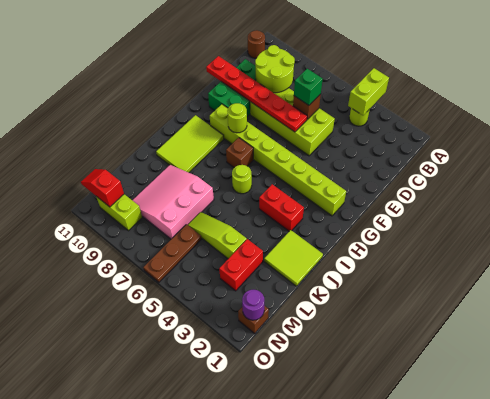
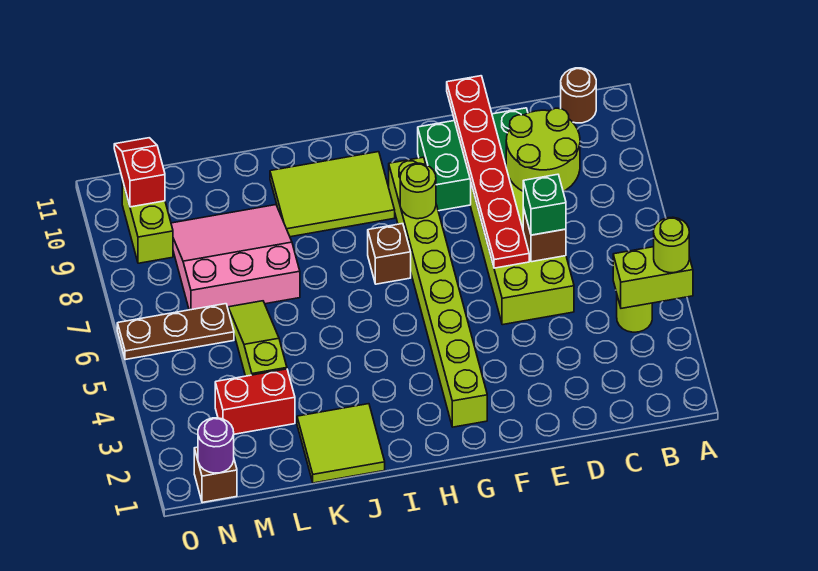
red 1x2 brick [259,184,304,231] -> none
lime 1x1 round brick [232,165,252,194] -> lime 1x1 round brick moved to [654,217,689,273]

